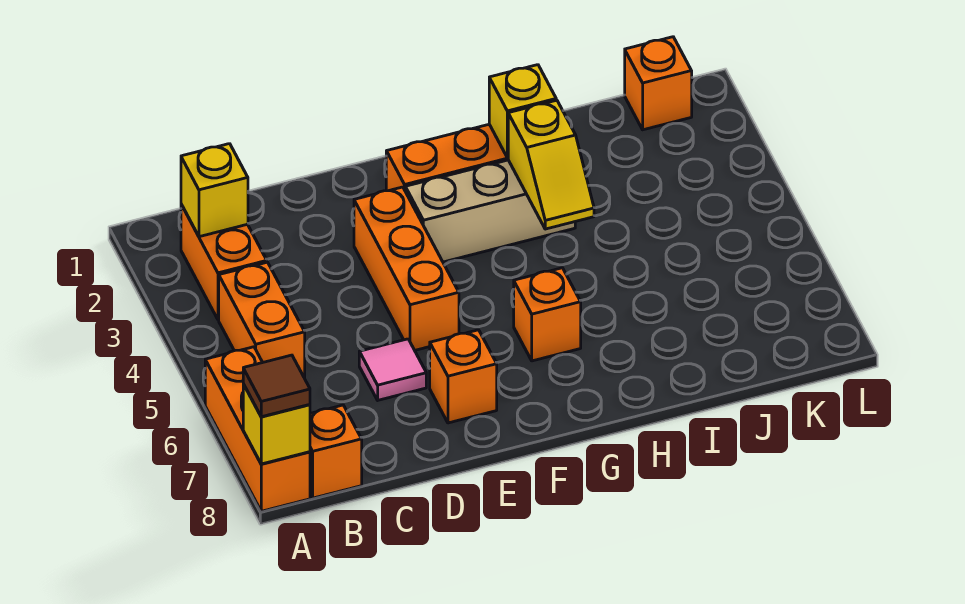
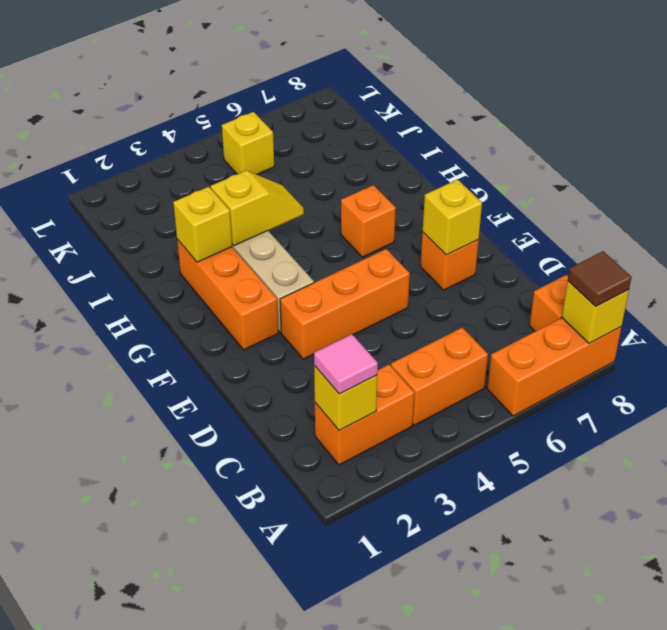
pink 1x1 tile [359,339,426,400] -> pink 1x1 tile moved to [314,334,378,394]
none -> yellow 1x1 brick [423,180,482,255]
orange 1x1 brick [625,37,692,130] -> none
none -> yellow 1x1 brick [222,112,274,175]

